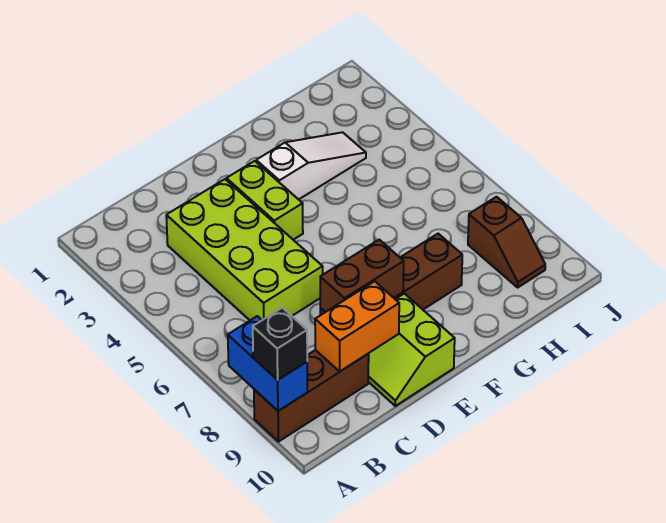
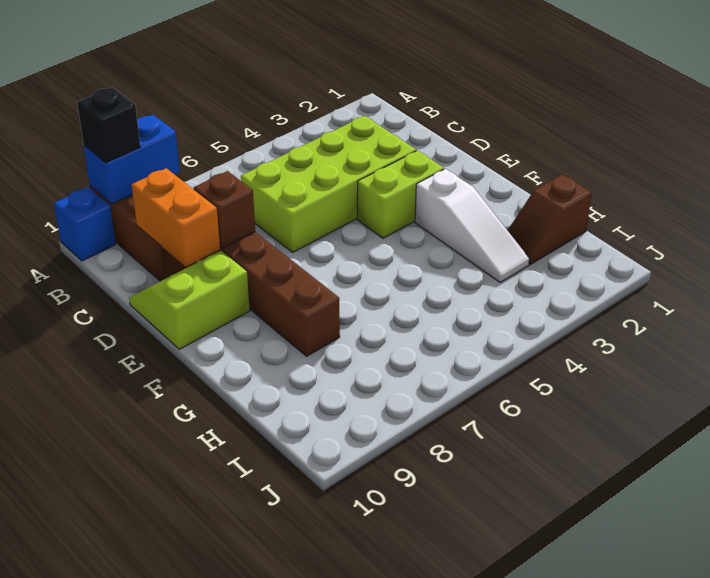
none -> blue 1x1 brick [54,187,116,261]
brown 1x2 brick [320,240,404,312] -> brown 1x1 brick [194,171,255,248]
brown 1x2 slope [468,197,545,287] -> brown 1x2 slope moved to [507,174,592,264]

